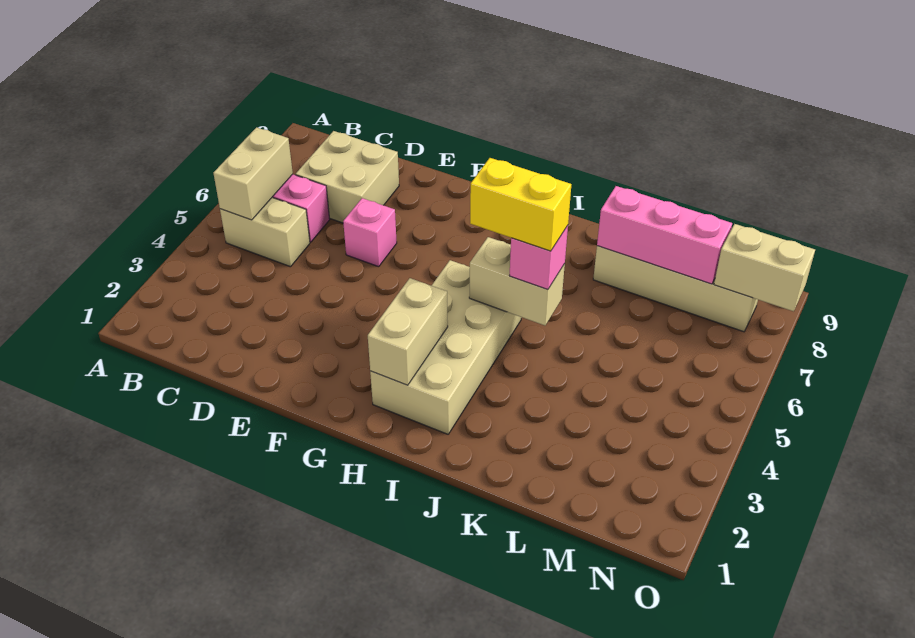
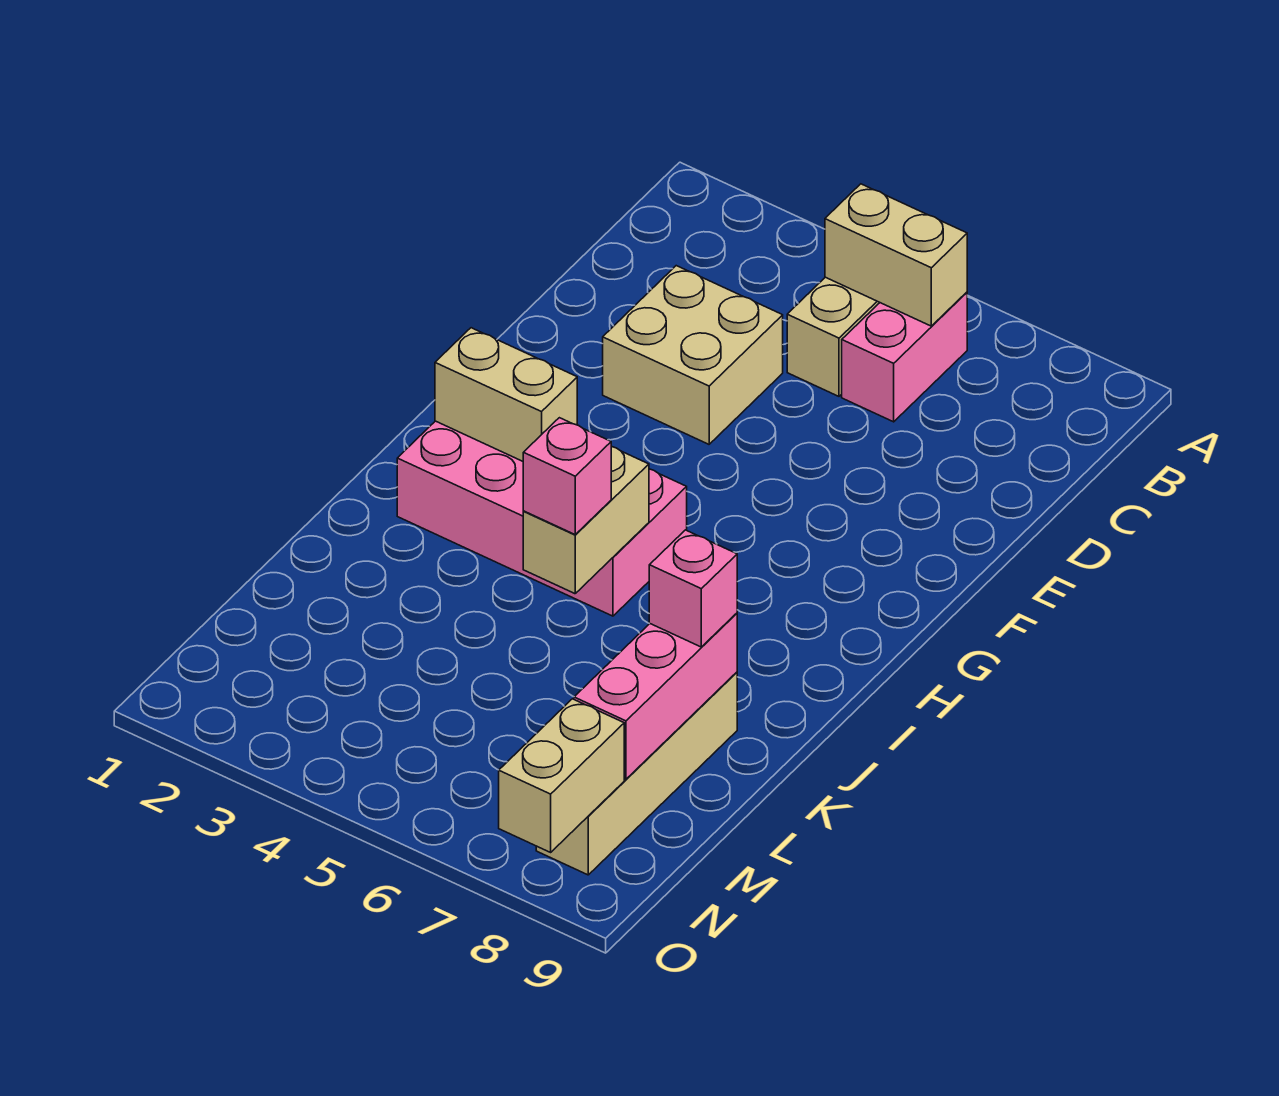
tan 2x2 brick [296,131,399,223] -> tan 2x2 brick moved to [603,266,783,444]
pink 1x1 brick [343,198,397,267] -> pink 1x1 brick moved to [649,530,737,647]
tan 2x4 brick [370,260,521,434] -> pink 2x4 brick [397,421,687,616]
yellow 1x2 brick [470,158,571,251] -> none

